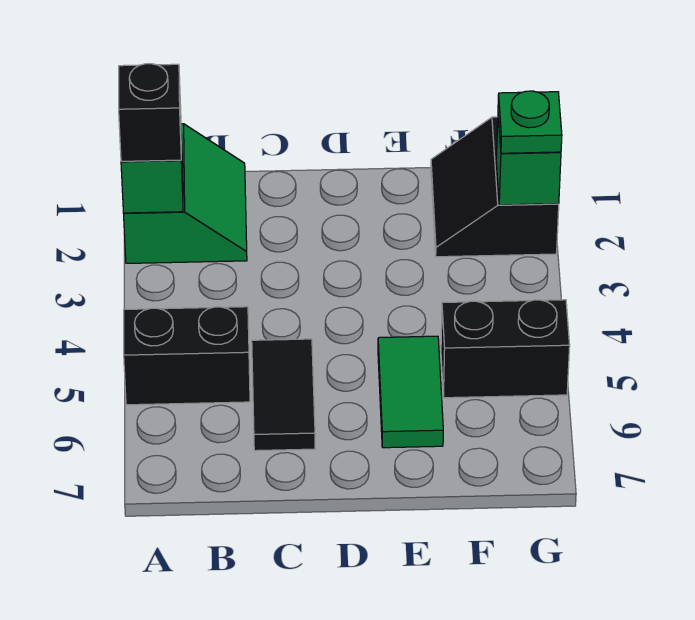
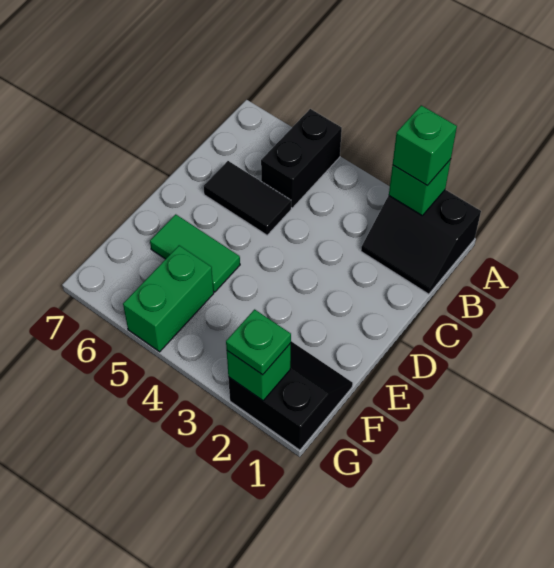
green 2x2 slope [123,124,247,263] -> black 2x2 slope [361,190,481,294]
black 1x1 brick [119,64,181,161] -> green 1x1 brick [393,105,457,185]
black 1x2 brick [441,300,570,398] -> green 1x2 brick [123,245,214,352]

